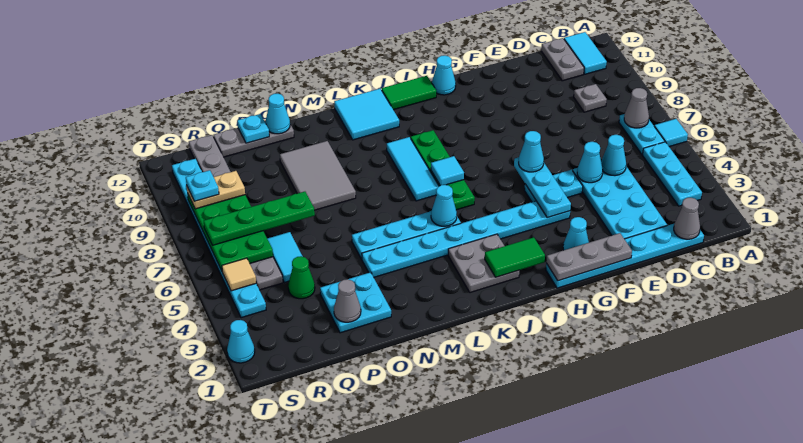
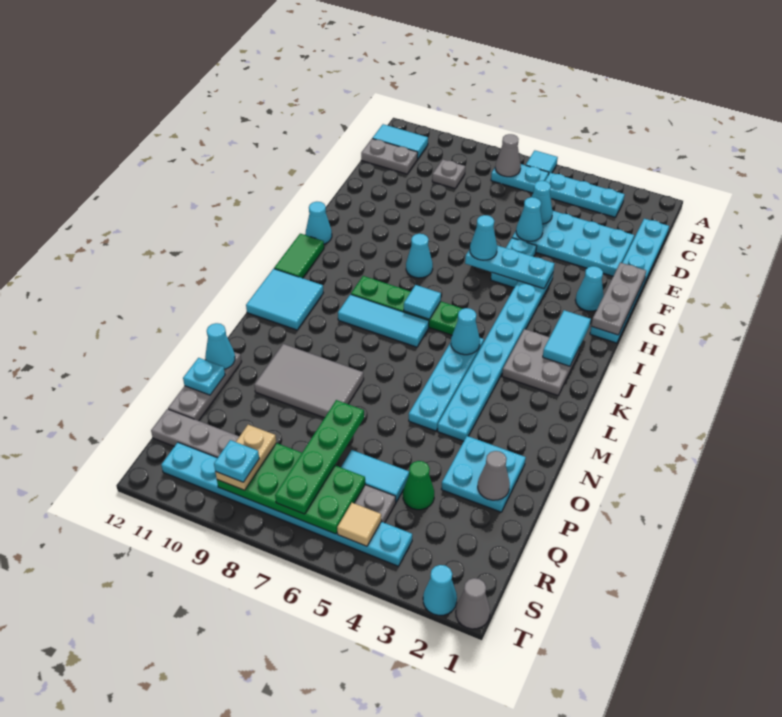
grey 1x1 cone [674,198,700,239] -> grey 1x1 cone moved to [456,578,490,629]
none -> cyan 1x1 cone [406,234,433,278]
green 1x2 tile [485,237,545,277] -> cyan 1x2 tile [543,310,591,366]

